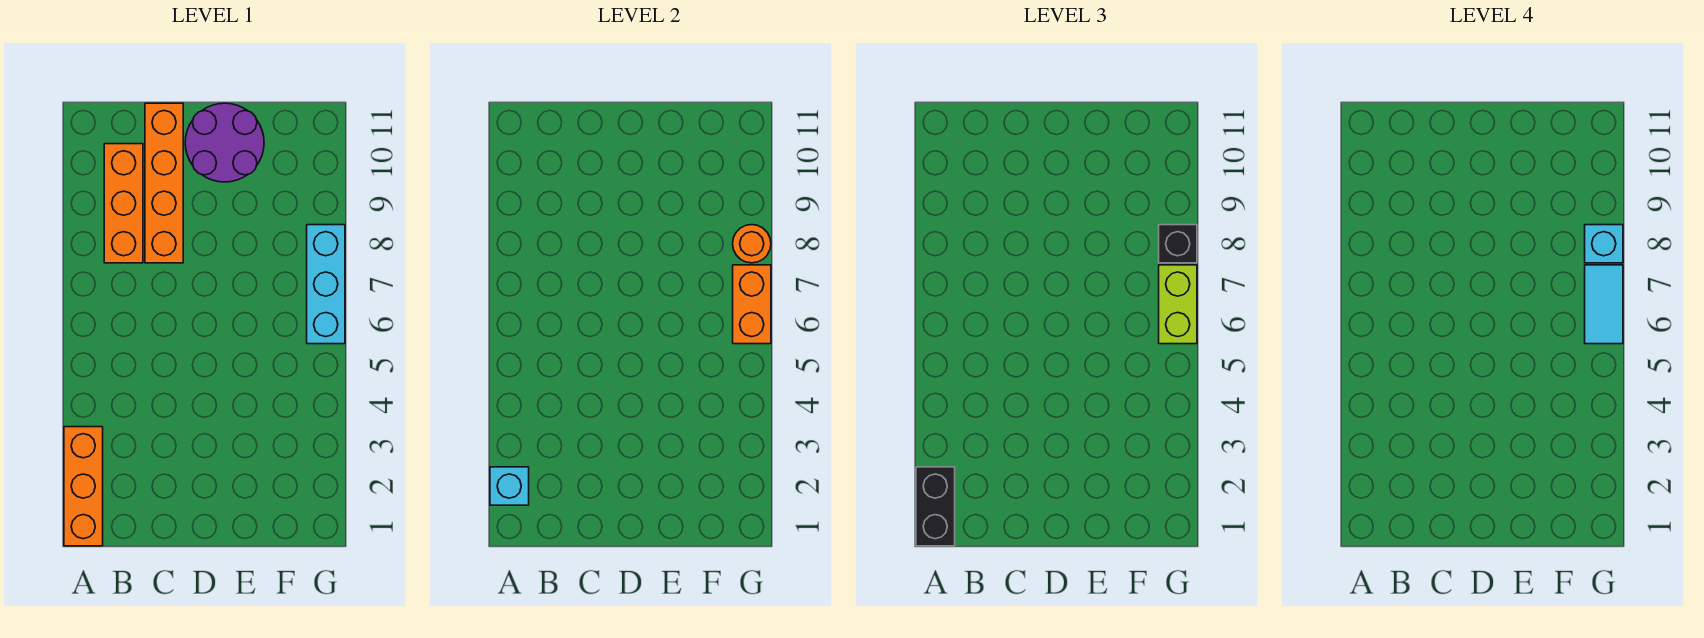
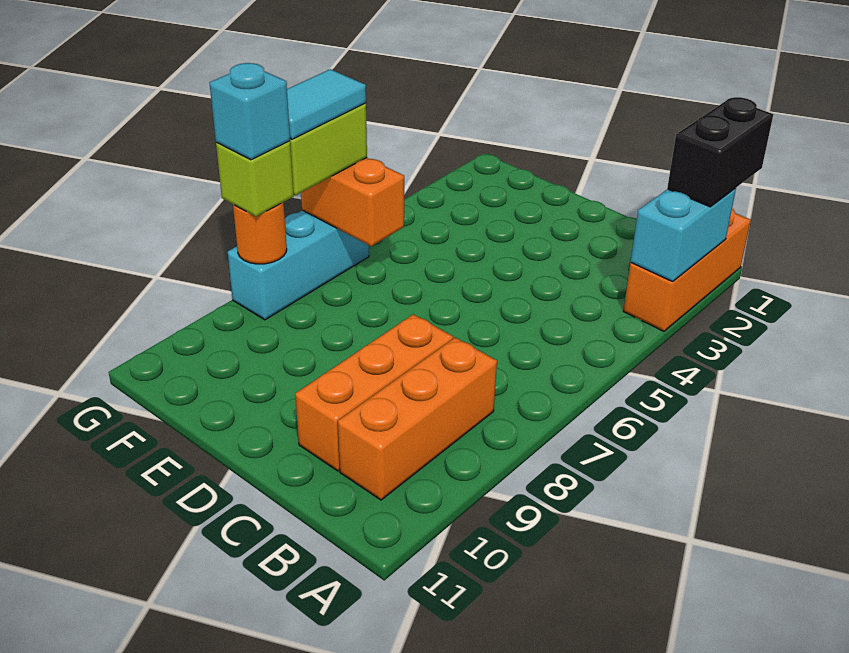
cyan 1x1 brick [490,467,529,505] -> cyan 1x2 brick [631,188,736,282]
orange 1x4 brick [145,103,183,263] -> orange 1x3 brick [295,314,453,471]
purple 2x2 round brick [185,103,264,182] -> none
orange 1x2 brick [733,265,771,344] -> orange 1x2 brick turned to [301,158,404,246]
black 1x1 brick [1159,225,1197,263] -> lime 1x1 brick [216,141,294,217]

